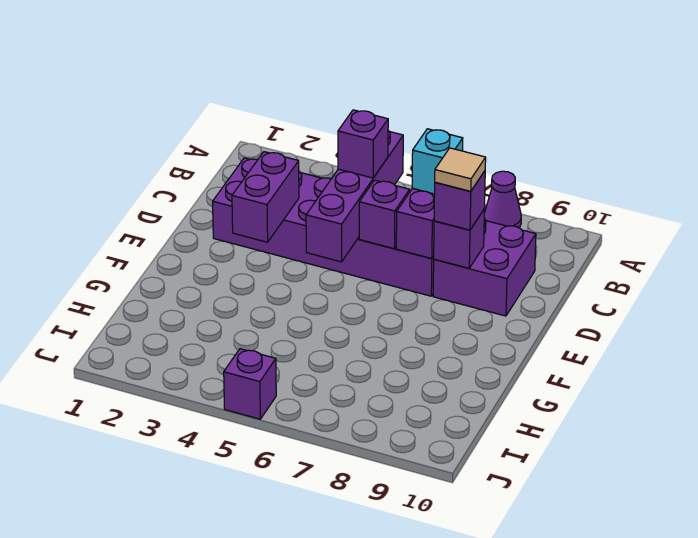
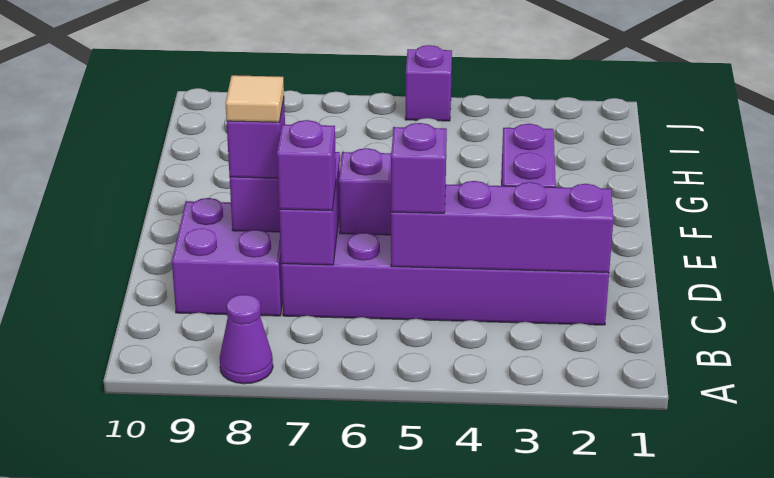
purple 1x4 brick [306,131,403,262] -> purple 1x4 brick turned to [391,181,614,273]
cyan 1x1 brick [412,129,463,194] -> purple 1x1 brick [277,120,336,211]

